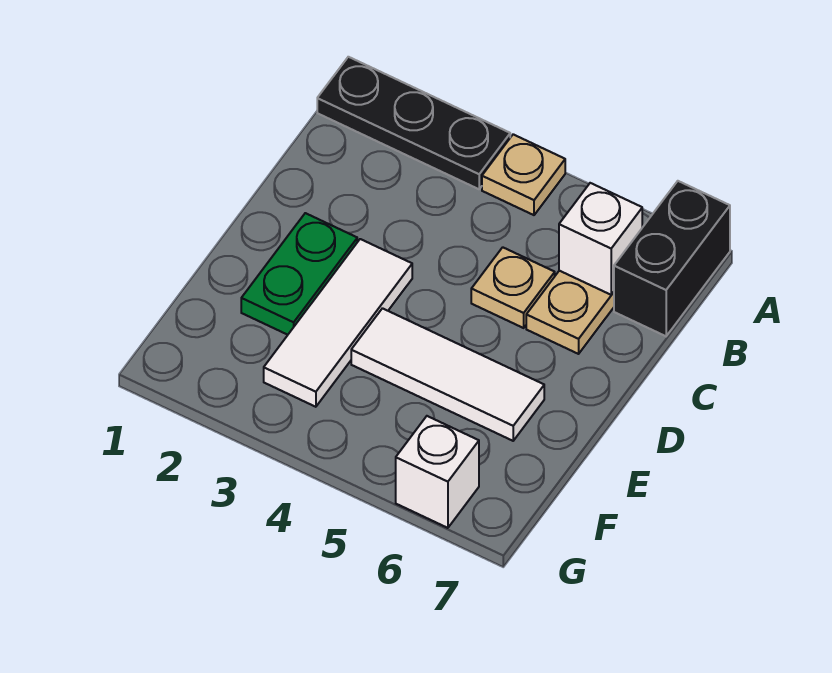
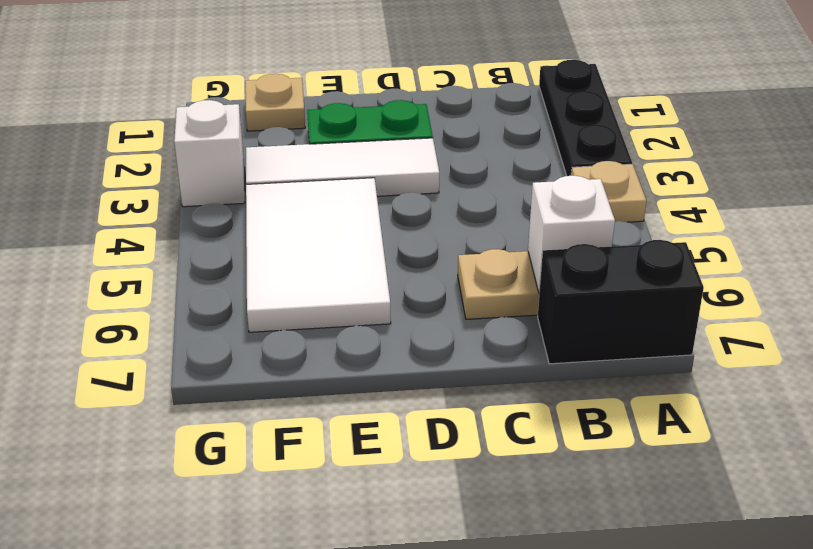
tan 1x1 plate [471,247,555,328] -> tan 1x1 plate moved to [245,74,305,131]
white 1x3 tile [351,308,544,441] -> white 2x3 tile [246,178,391,332]
white 1x1 brick [396,416,479,528] -> white 1x1 brick moved to [174,100,245,207]

